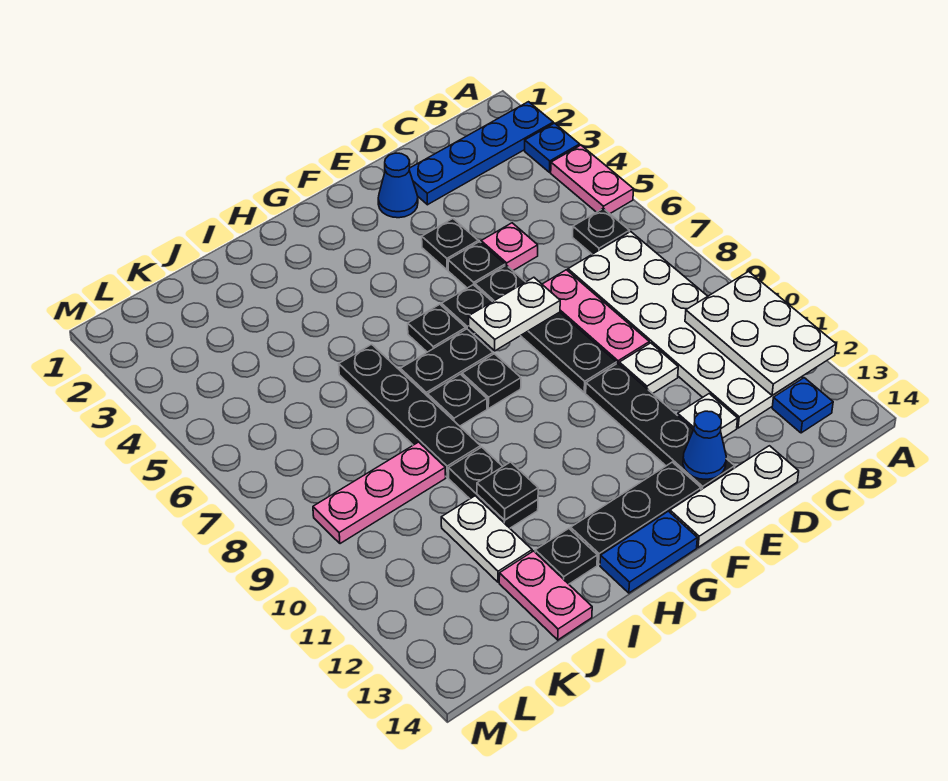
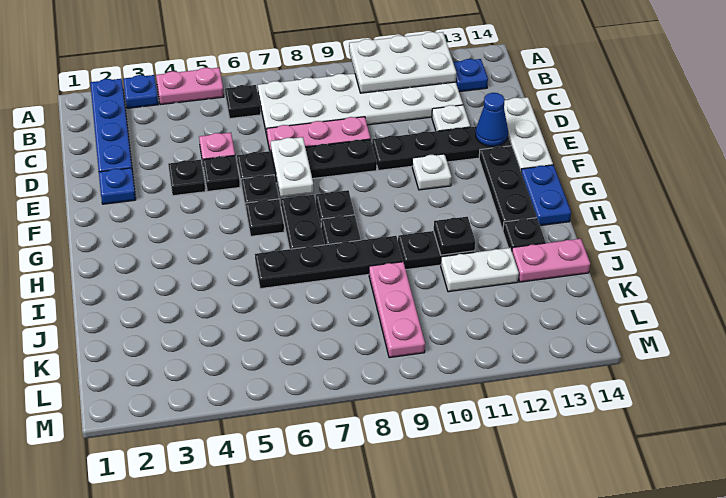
white 1x1 plate [619,343,678,394] -> white 1x1 plate moved to [412,154,452,190]
blue 1x1 cone [378,153,418,218] -> blue 1x1 plate [99,168,136,204]

